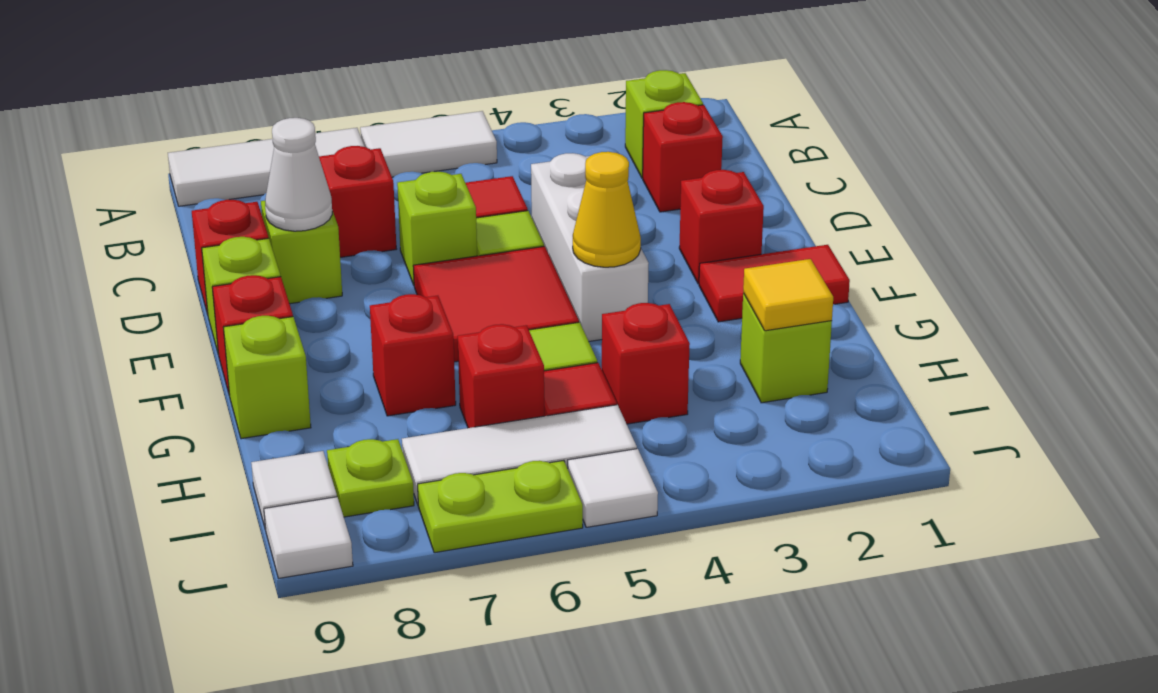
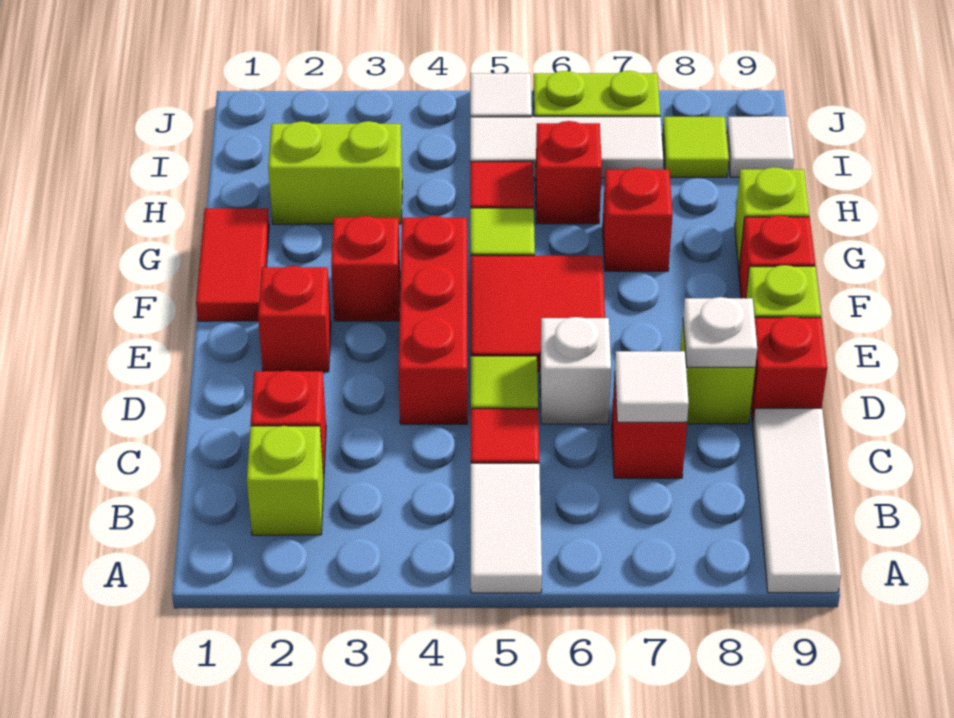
white 1x2 tile [360,111,497,177] -> white 1x2 tile turned to [471,463,542,593]
white 1x3 tile [168,128,365,206] -> white 1x3 tile turned to [753,408,841,593]
white 1x3 brick [531,153,649,341] -> red 1x3 brick [398,216,467,424]
lime 1x1 brick [397,171,477,285] -> white 1x1 brick [540,317,611,424]
white 1x1 cone [265,118,332,231] -> white 1x1 plate [683,297,757,367]
red 1x2 tile [699,245,850,322] -> red 1x2 tile turned to [196,208,269,321]
yellow 1x1 cone [573,152,641,267] -> none
lime 1x1 brick [740,293,832,403] -> lime 1x2 brick [268,121,402,224]
yellow 1x1 tile [743,259,833,331] -> none
red 1x1 brick [602,303,690,424] -> red 1x1 brick moved to [331,216,400,321]
lime 1x1 plate [327,439,414,517] -> lime 1x1 tile [662,117,729,177]
white 1x1 tile [264,497,353,578] -> white 1x1 tile moved to [615,351,689,422]

